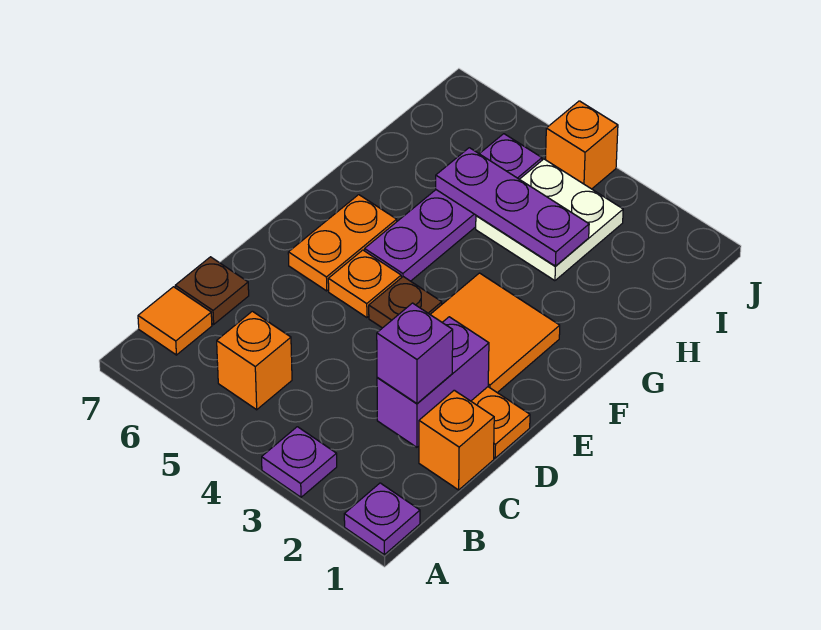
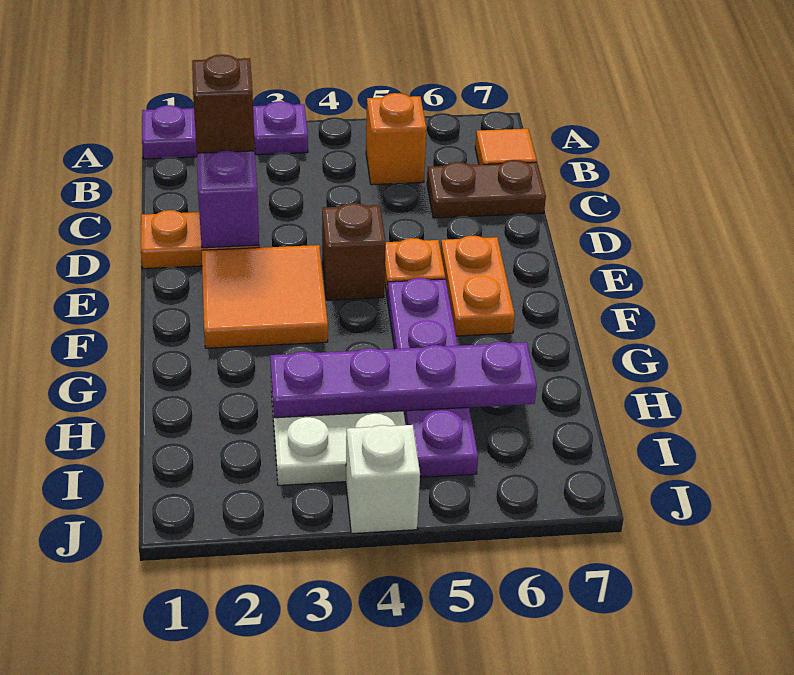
orange 1x1 brick [419,390,494,490] -> none
purple 1x1 brick [377,303,453,403] -> brown 1x1 brick [192,55,255,153]
brown 1x1 plate [175,257,249,324] -> brown 1x2 plate [427,160,546,218]
brown 1x1 plate [369,277,442,328] -> brown 1x1 brick [322,203,386,300]
purple 1x3 plate [436,148,589,266] -> purple 1x4 plate [270,342,537,418]
orange 1x1 brick [546,101,618,189] -> white 1x1 brick [346,425,420,534]

